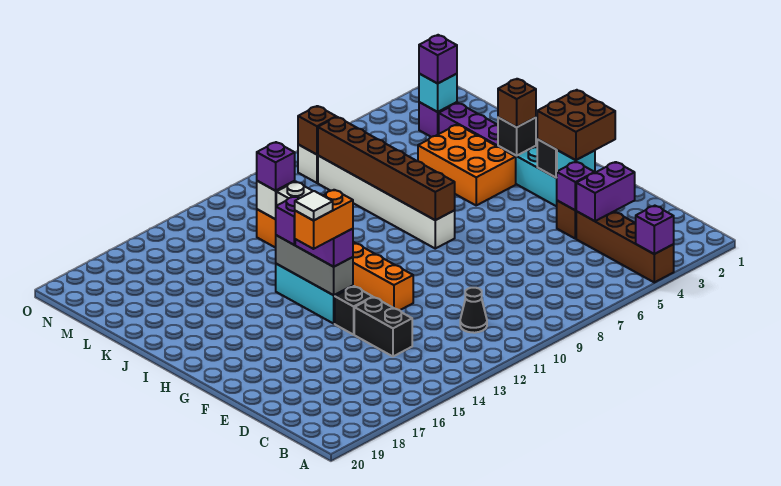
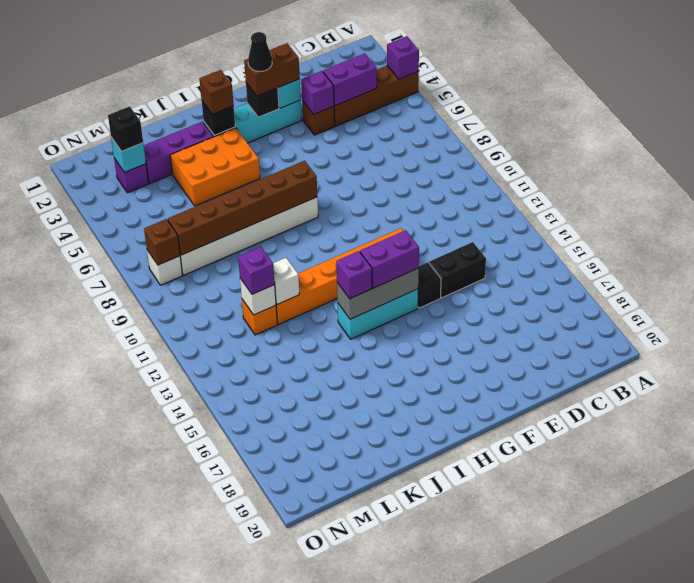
black 1x1 cone [460,288,487,333] -> black 1x1 cone moved to [248,32,272,71]
purple 1x2 brick [576,162,635,221] -> purple 1x2 brick turned to [323,53,377,106]
brown 2x2 brick [537,90,615,160] -> brown 1x2 brick [244,43,300,96]
orange 1x2 brick [295,190,353,249] -> none
white 1x1 tile [295,191,333,221] -> none
purple 1x1 brick [419,35,457,83] -> black 1x1 brick [108,106,143,151]

